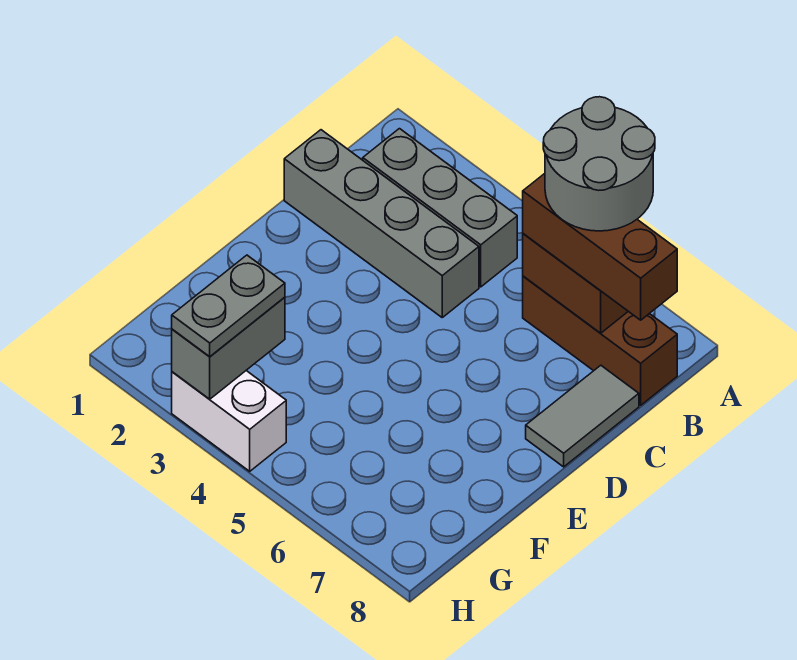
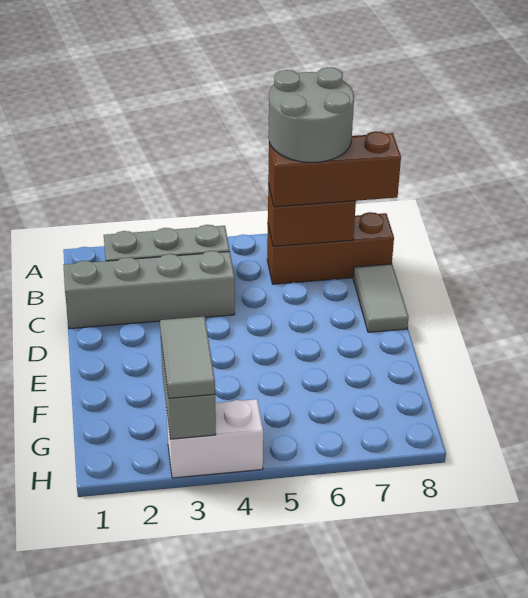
grey 1x2 plate [172,255,285,357] -> grey 1x2 tile [160,316,215,398]

